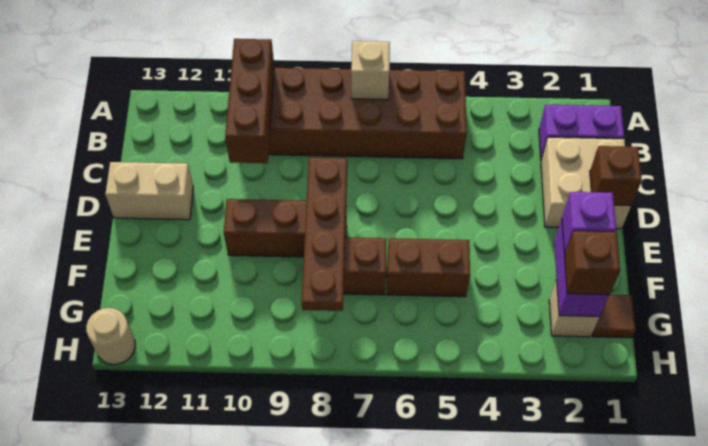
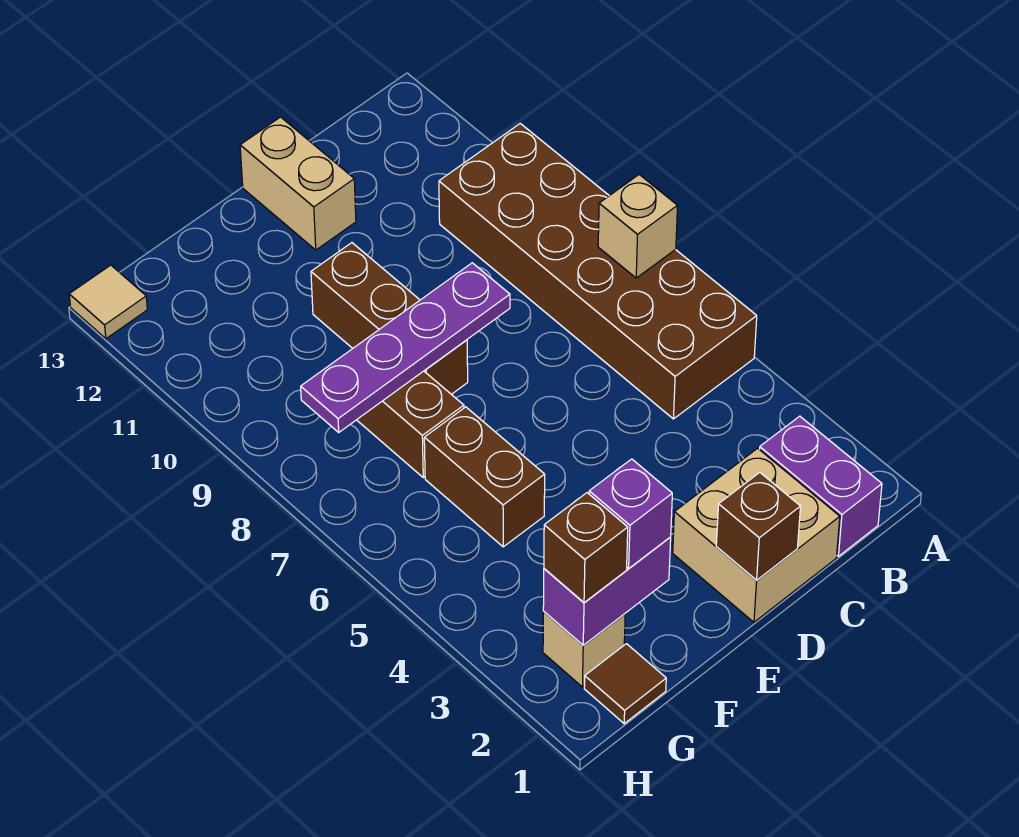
brown 1x3 brick [225,39,274,163] -> none
brown 1x4 plate [302,158,347,311] -> purple 1x4 plate [301,263,510,432]
tan 1x1 round brick [86,308,135,365] -> tan 1x1 tile [69,265,147,339]

